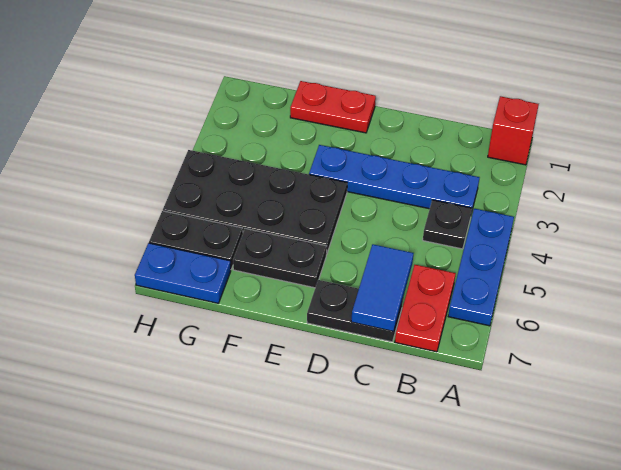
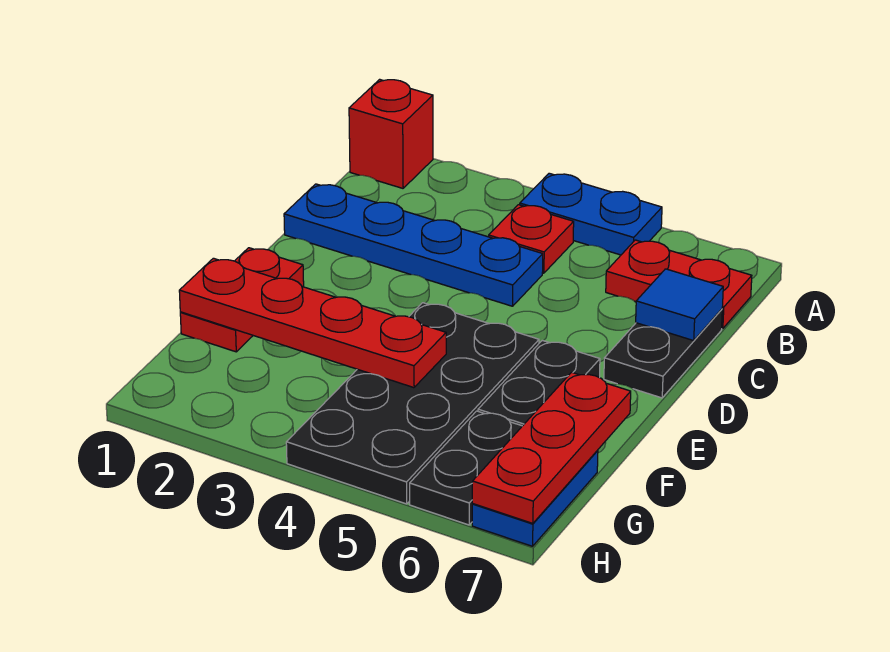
blue 1x3 plate [448,209,514,326] -> blue 1x2 plate [520,173,662,255]
blue 1x4 plate [309,145,480,213] -> blue 1x4 plate turned to [284,184,543,306]
black 1x1 plate [423,200,472,249] -> red 1x1 plate [489,205,574,273]
blue 1x2 tile [351,244,414,331] -> blue 1x1 tile [636,269,723,341]
none -> red 1x4 plate [179,258,446,388]
none -> red 1x3 plate [472,372,631,523]

